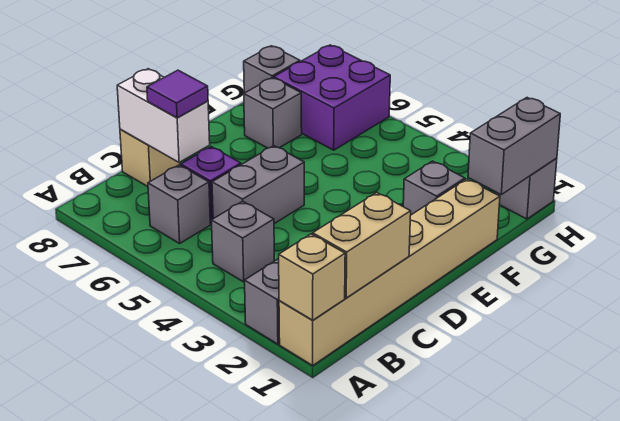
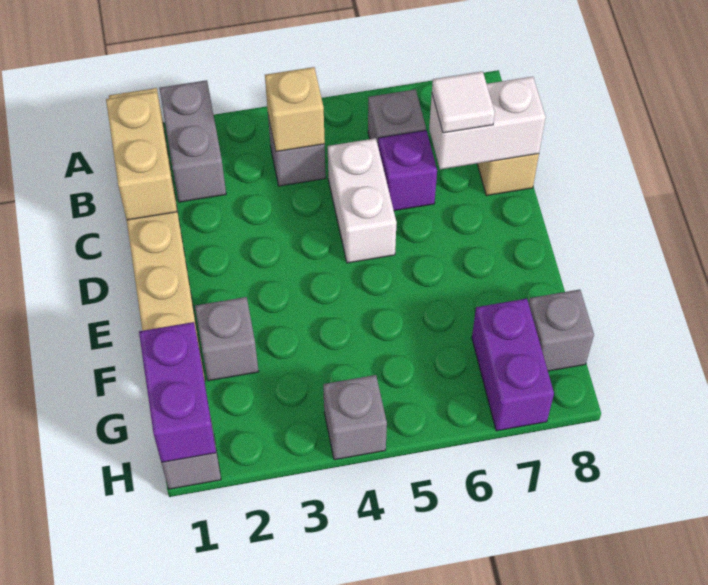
tan 1x1 brick [279,234,345,320] -> tan 1x1 brick moved to [265,67,325,152]
grey 1x2 brick [212,146,304,224] -> white 1x2 brick [328,138,397,263]
purple 1x1 tile [147,70,208,118] -> white 1x1 tile [432,71,495,133]
grey 1x1 brick [244,78,302,148] -> grey 1x1 brick moved to [323,375,387,460]
grey 1x2 brick [468,98,560,195] -> purple 1x2 brick [139,322,216,463]
purple 2x2 brick [274,45,390,150] -> purple 1x2 brick [472,299,554,431]

